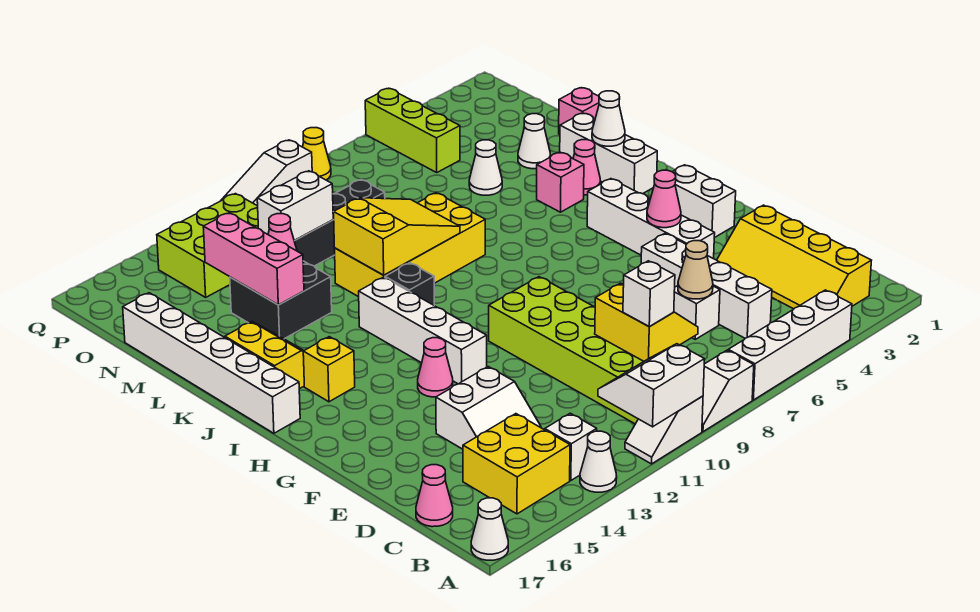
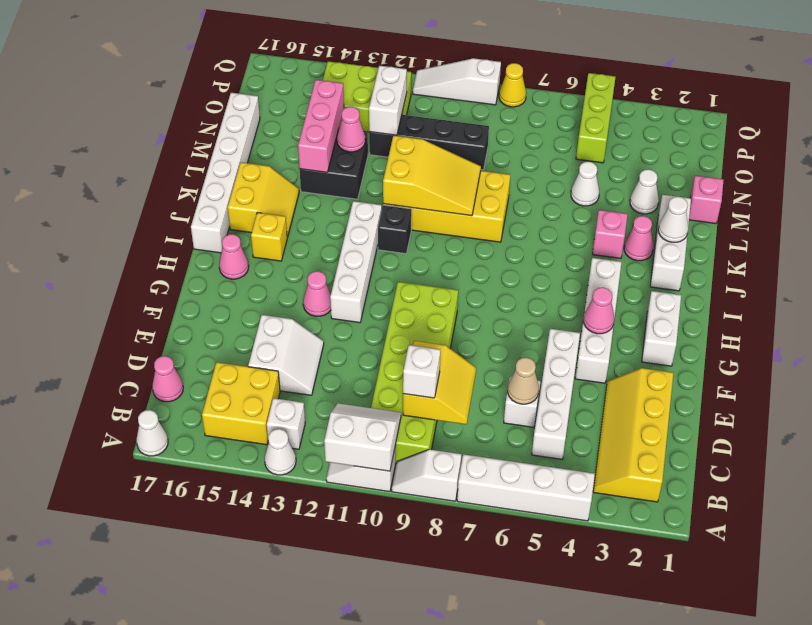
white 2x2 slope [436,367,541,449] -> white 2x2 slope turned to [248,315,324,395]
none -> pink 1x1 cone [219,234,249,279]
white 1x2 brick [257,171,333,241] -> white 1x2 brick turned to [369,66,407,135]

